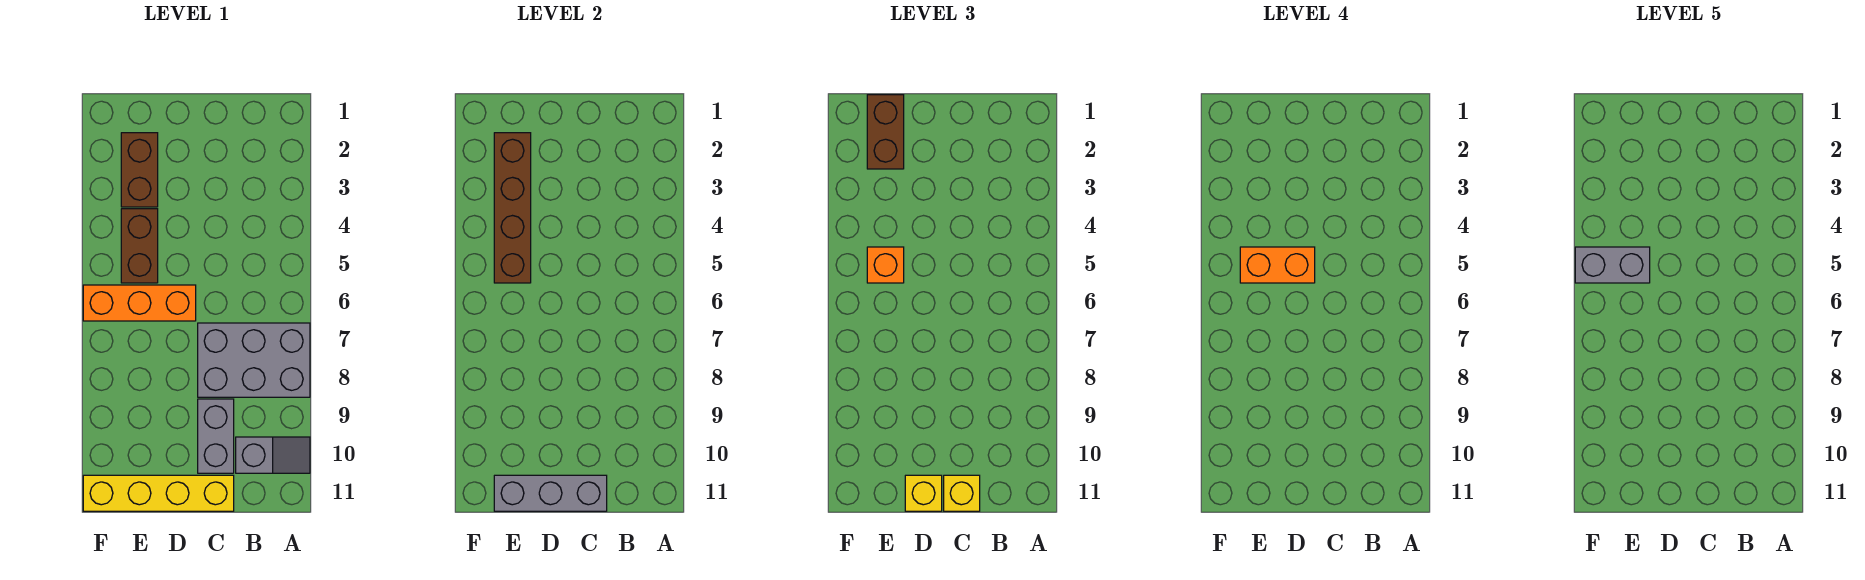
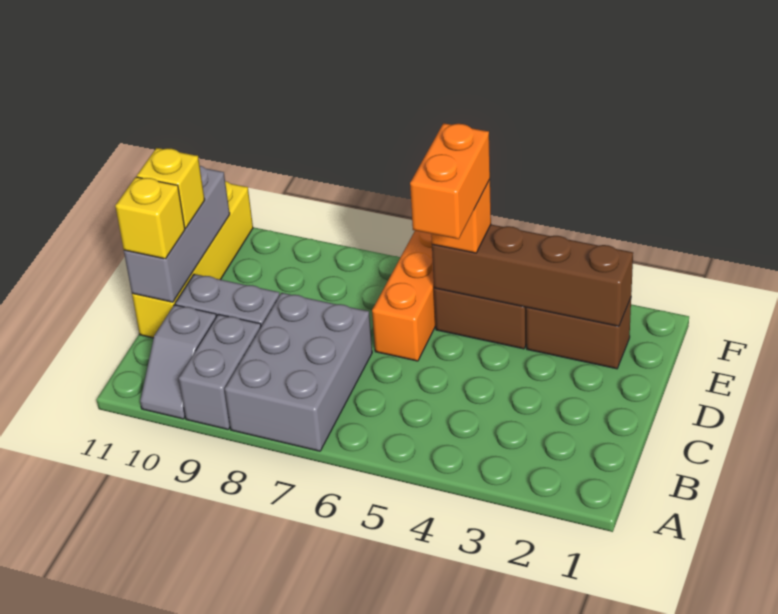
brown 1x2 brick [867,95,904,169] -> none
grey 1x2 brick [1575,247,1650,283] -> grey 1x2 brick moved to [179,314,261,430]

